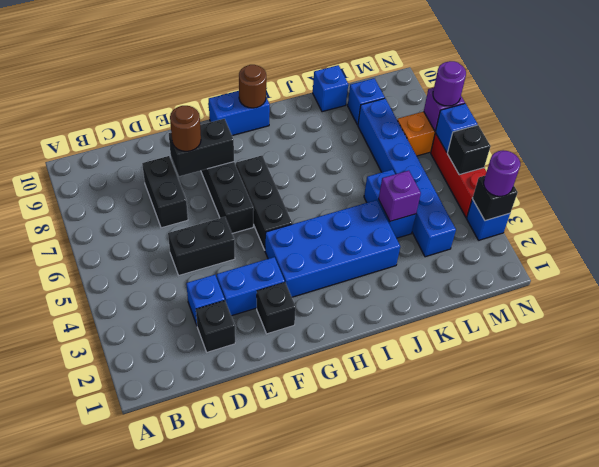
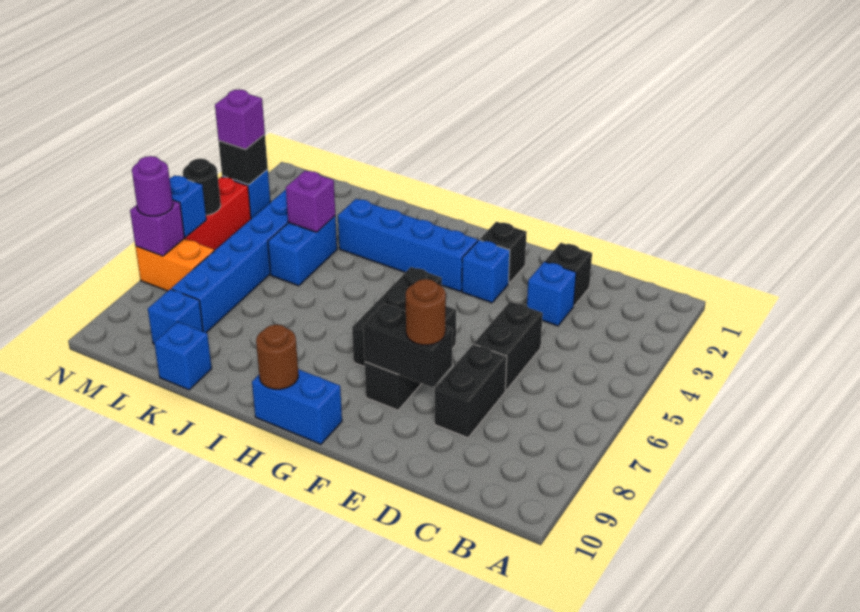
black 1x2 brick [168,217,235,275] -> black 1x2 brick turned to [474,302,543,391]
blue 1x2 brick [217,257,285,316] -> blue 1x1 brick [462,240,510,303]
blue 2x4 brick [265,200,400,297] -> blue 1x4 brick [338,199,478,292]
purple 1x1 round brick [484,150,520,196] -> purple 1x1 brick [215,89,265,149]
black 1x1 brick [447,125,491,175] -> black 1x1 round brick [183,159,221,215]

